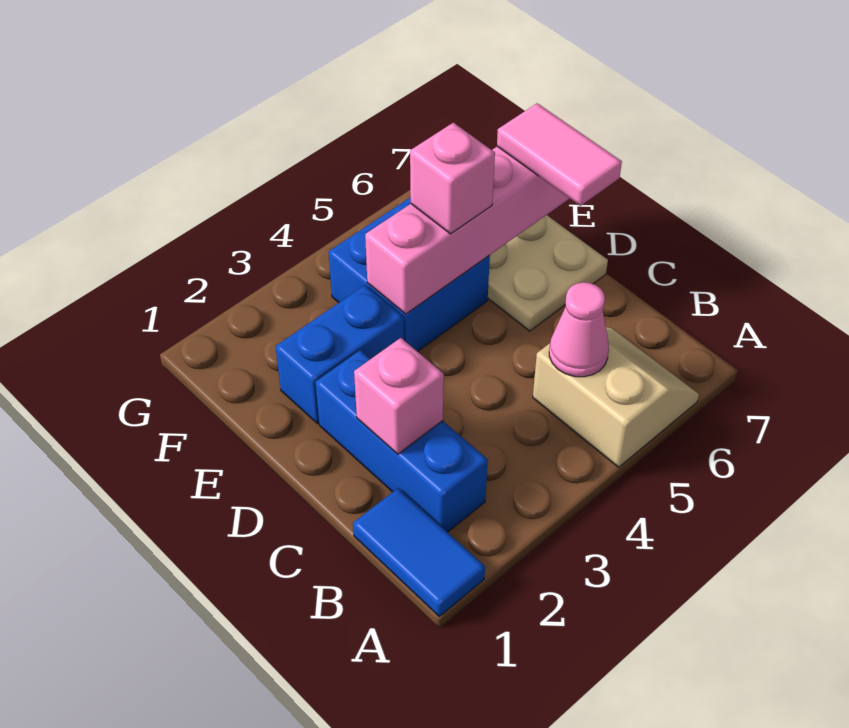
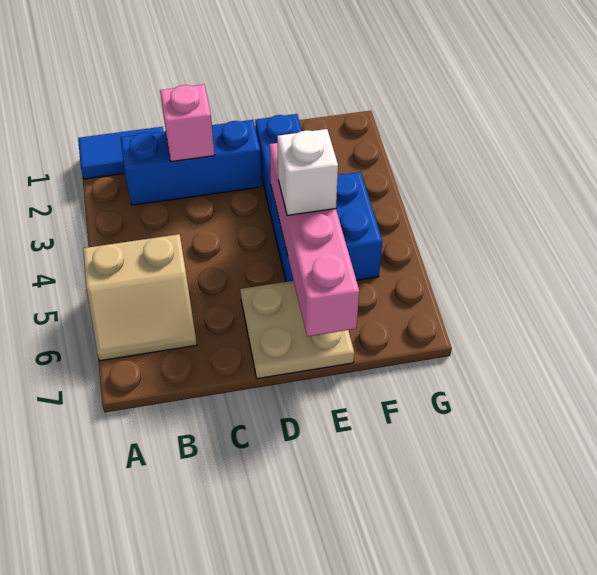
pink 1x1 cone [549,282,609,377] -> none
pink 1x2 tile [497,103,622,206] -> none
pink 1x1 brick [410,123,495,234] -> white 1x1 brick [277,129,338,215]

